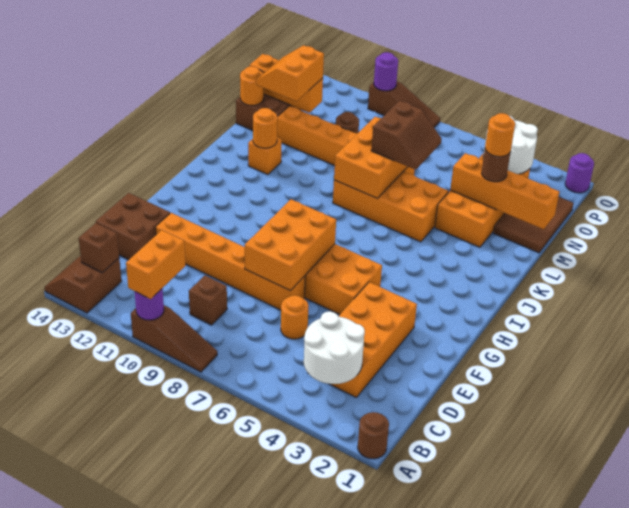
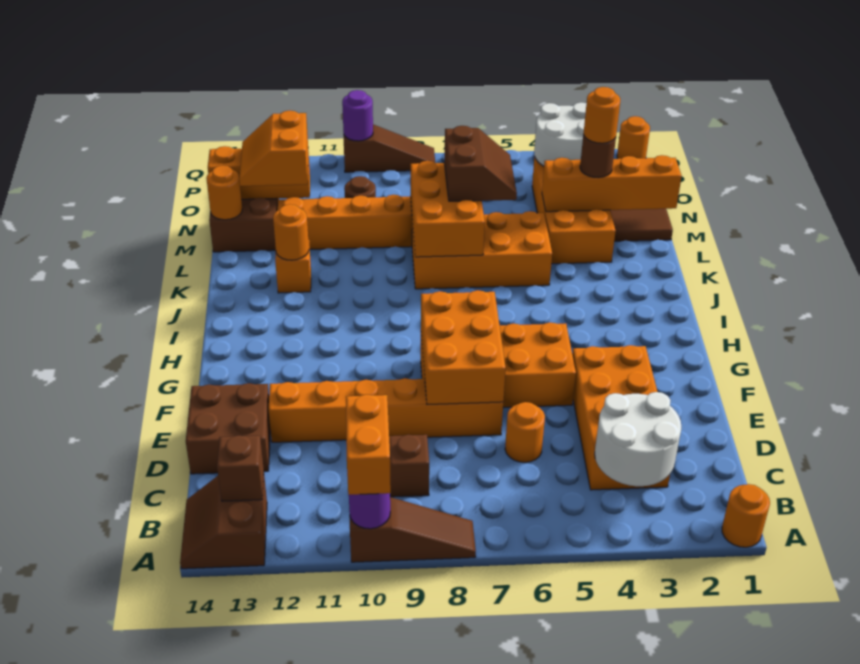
brown 1x1 round brick [358,412,389,459] -> orange 1x1 round brick [722,484,770,547]
purple 1x1 round brick [565,153,594,193] -> orange 1x1 round brick [617,116,650,159]

